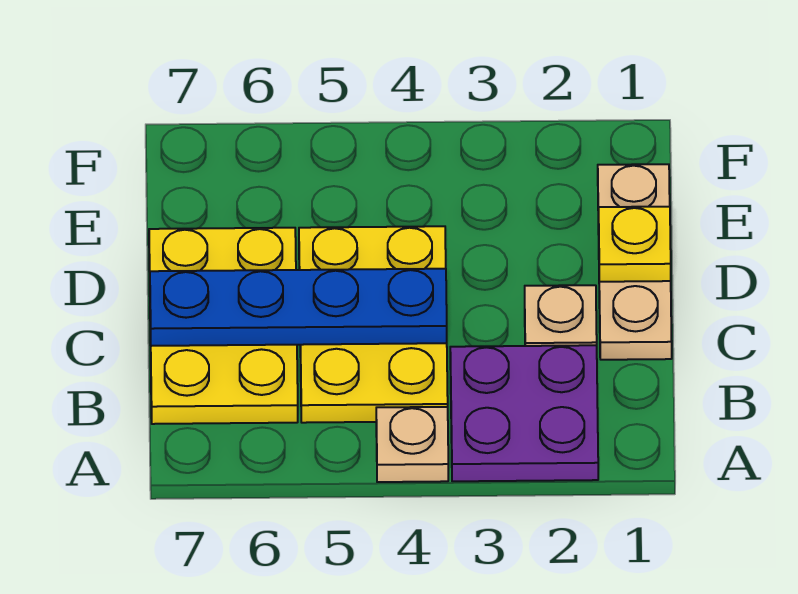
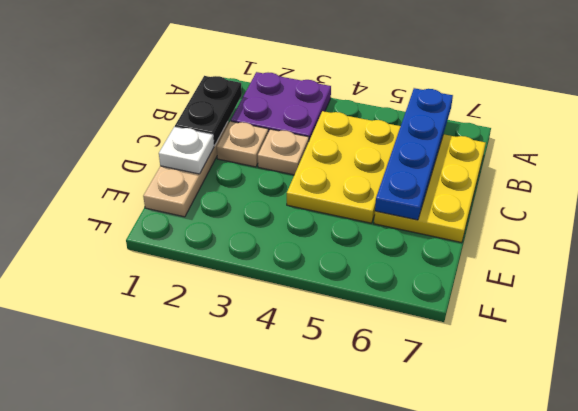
tan 1x1 plate [376,407,448,482] -> tan 1x1 plate moved to [258,129,309,175]
none -> black 1x2 plate [175,76,242,146]
blue 1x4 plate [150,269,447,346] -> blue 1x4 plate turned to [375,88,453,220]
yellow 1x1 plate [598,207,671,282] -> white 1x1 plate [159,127,214,174]

